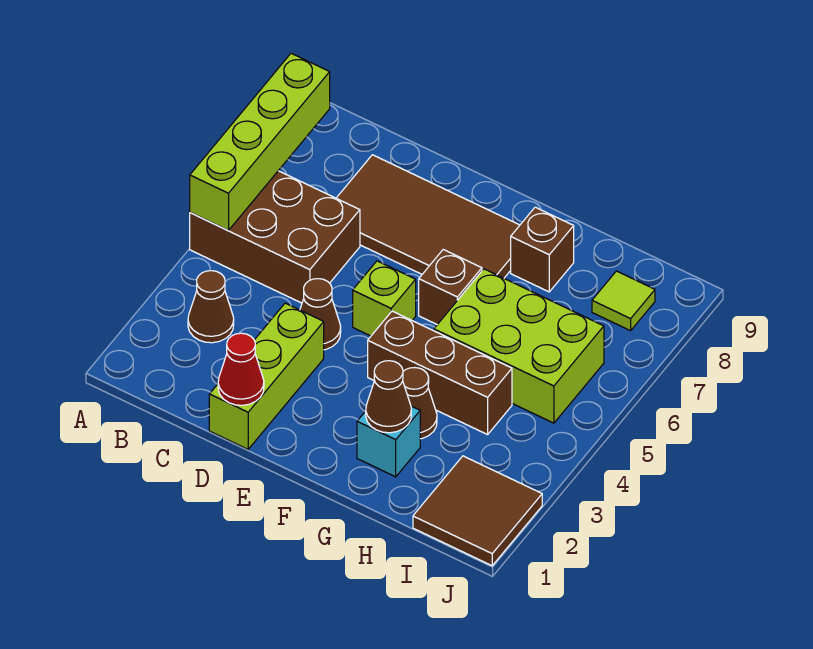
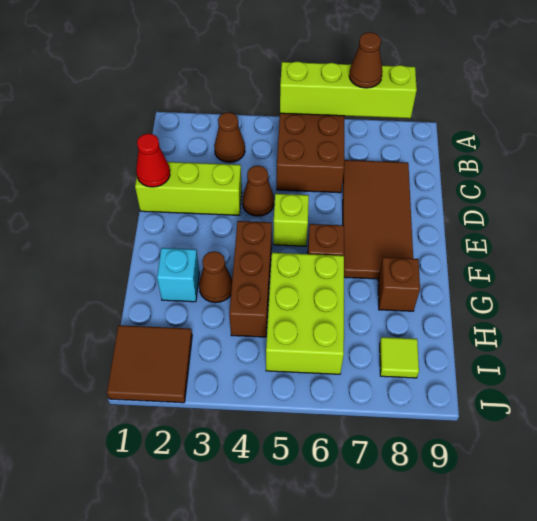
brown 1x1 cone [366,361,411,433] -> brown 1x1 cone moved to [349,32,382,88]

